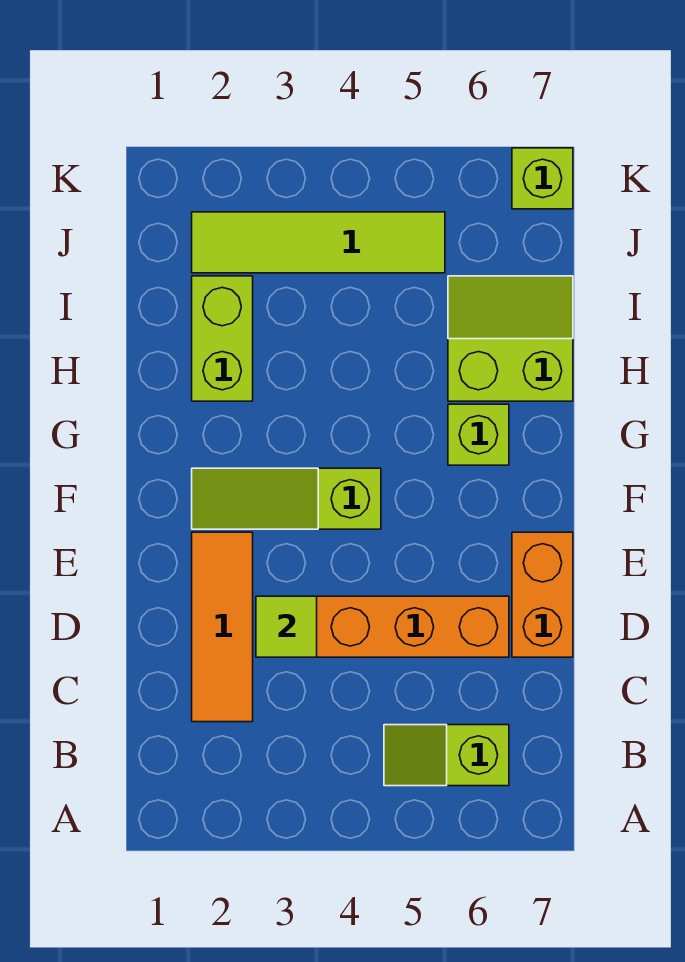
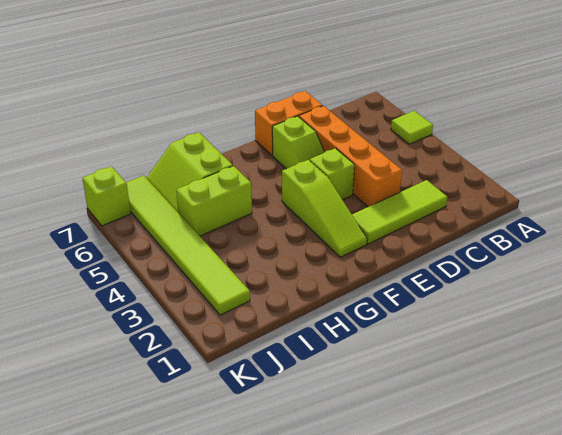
lime 1x2 slope [384,725,509,786] -> lime 1x2 slope moved to [272,116,324,169]
orange 1x3 tile [192,532,253,722] -> lime 1x3 tile [352,180,447,244]
lime 1x1 tile [256,596,317,657] -> lime 1x1 tile moved to [391,111,433,144]
lime 1x1 brick [448,404,509,465] -> lime 1x1 brick moved to [310,148,354,200]
lime 1x2 brick [192,276,253,401] -> lime 1x2 brick moved to [176,166,252,236]
lime 1x4 tile [192,212,445,273] -> lime 1x6 tile [126,176,250,315]

